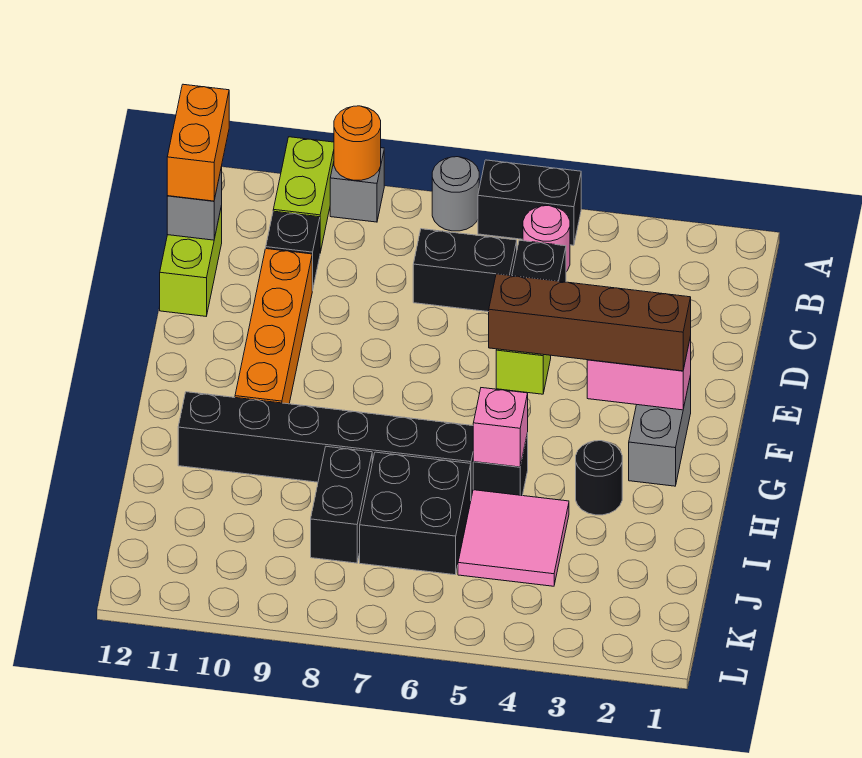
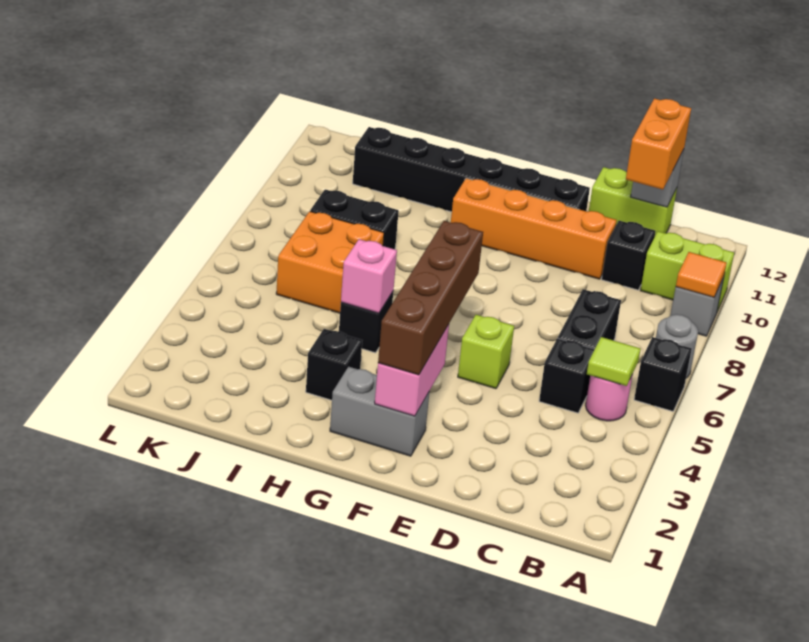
black 1x2 brick [478,160,581,245] -> black 1x1 brick [634,337,692,411]
orange 1x1 round brick [334,106,381,180] -> orange 1x1 tile [676,252,727,297]
none -> lime 1x1 tile [587,337,640,386]
orange 1x2 brick [167,84,229,201] -> orange 1x2 brick turned to [626,98,691,190]
black 1x1 round brick [576,441,622,515] -> black 1x1 brick [306,329,362,400]
black 1x6 brick [178,392,473,498] -> black 1x6 brick turned to [353,127,590,212]
pink 2x2 tile [458,490,569,586] -> none
black 2x2 brick [360,452,471,575] -> orange 2x2 brick [276,211,384,313]

